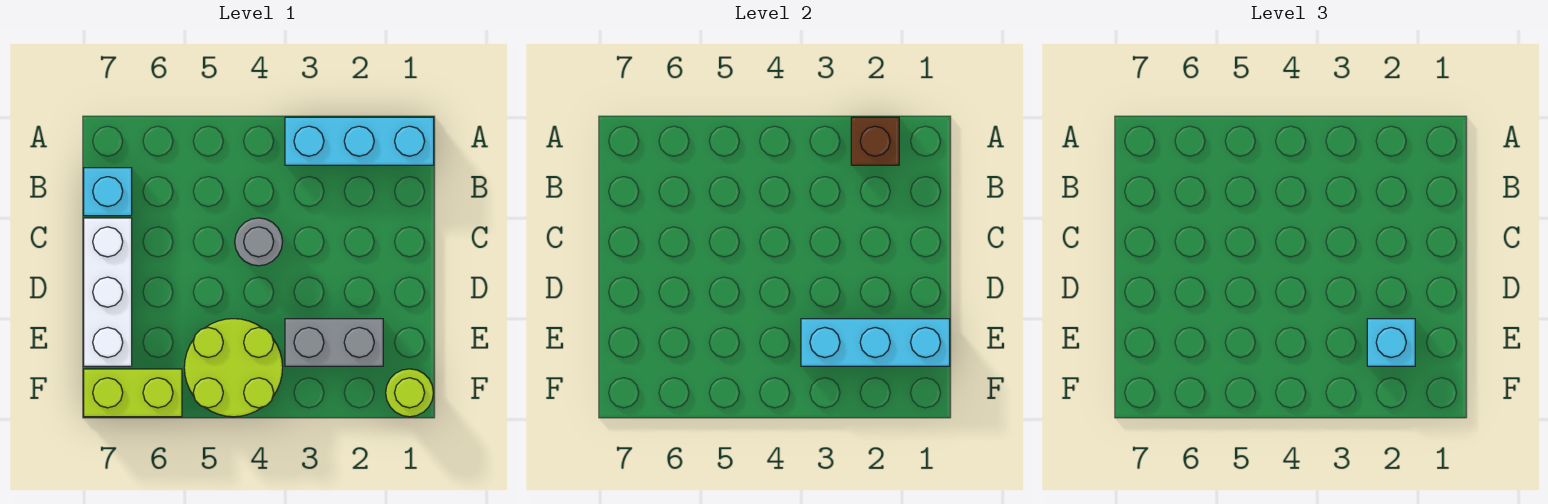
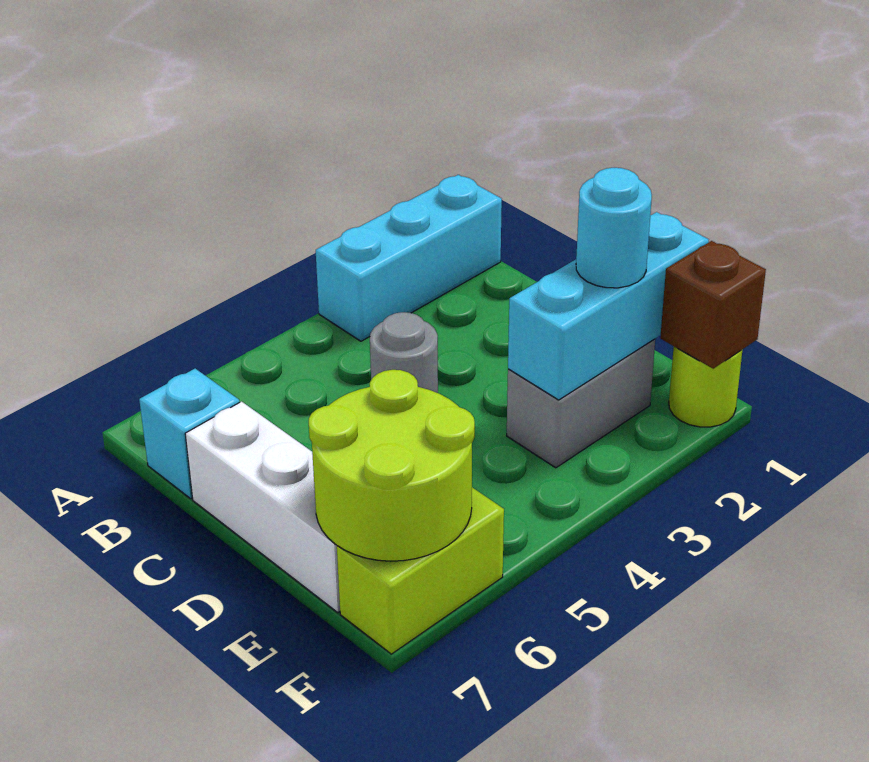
brown 1x1 brick [851,117,899,165] -> brown 1x1 brick moved to [660,241,766,369]
cyan 1x1 brick [1367,319,1415,366] -> cyan 1x1 round brick [576,168,652,288]
lime 2x2 round brick [184,319,283,417] -> lime 2x2 round brick moved to [309,370,475,561]

